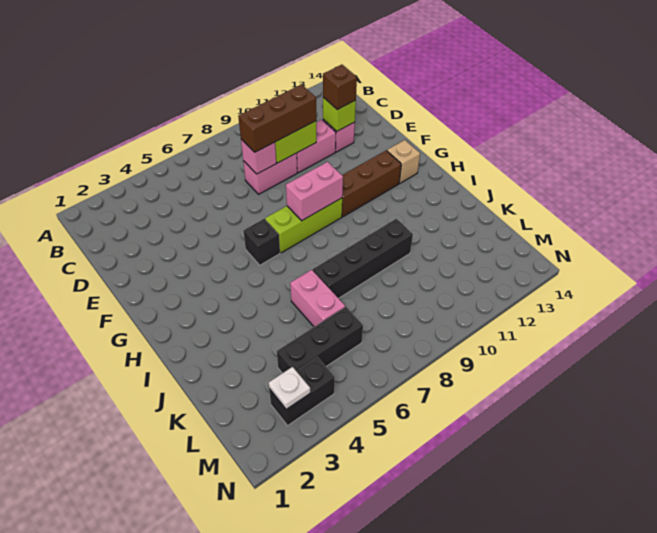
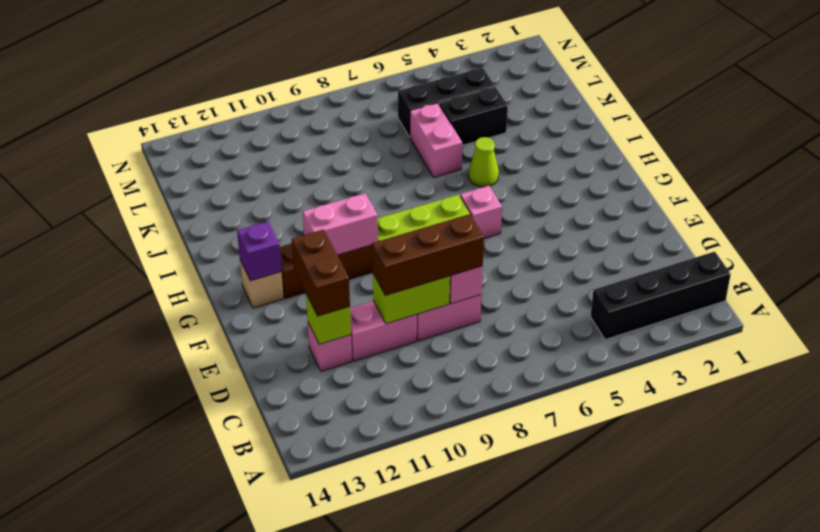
brown 1x1 brick [323,65,357,110] -> brown 1x2 brick [292,229,350,316]
black 1x1 brick [243,219,280,265] -> pink 1x1 brick [460,186,502,239]
pink 1x2 brick [286,162,343,221] -> pink 1x2 brick moved to [303,193,378,255]
none -> purple 1x1 brick [237,221,282,281]
none -> lime 1x1 cone [468,137,499,187]
black 1x4 brick [313,219,413,298] -> black 1x4 brick moved to [590,252,731,340]
black 1x2 brick [269,357,335,426] -> black 1x2 brick moved to [439,87,508,145]
white 1x1 plate [269,367,310,409] -> none

